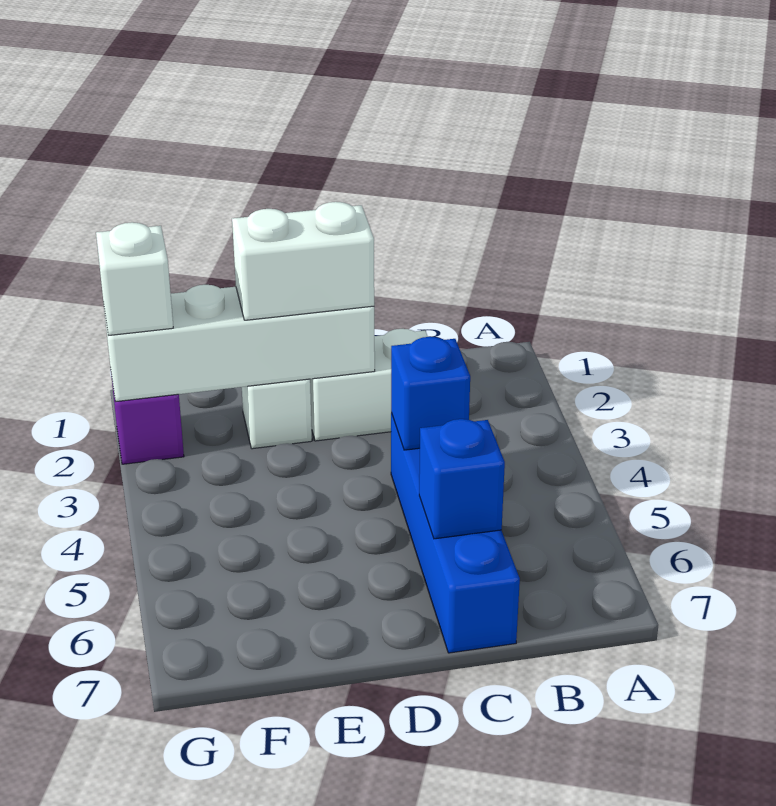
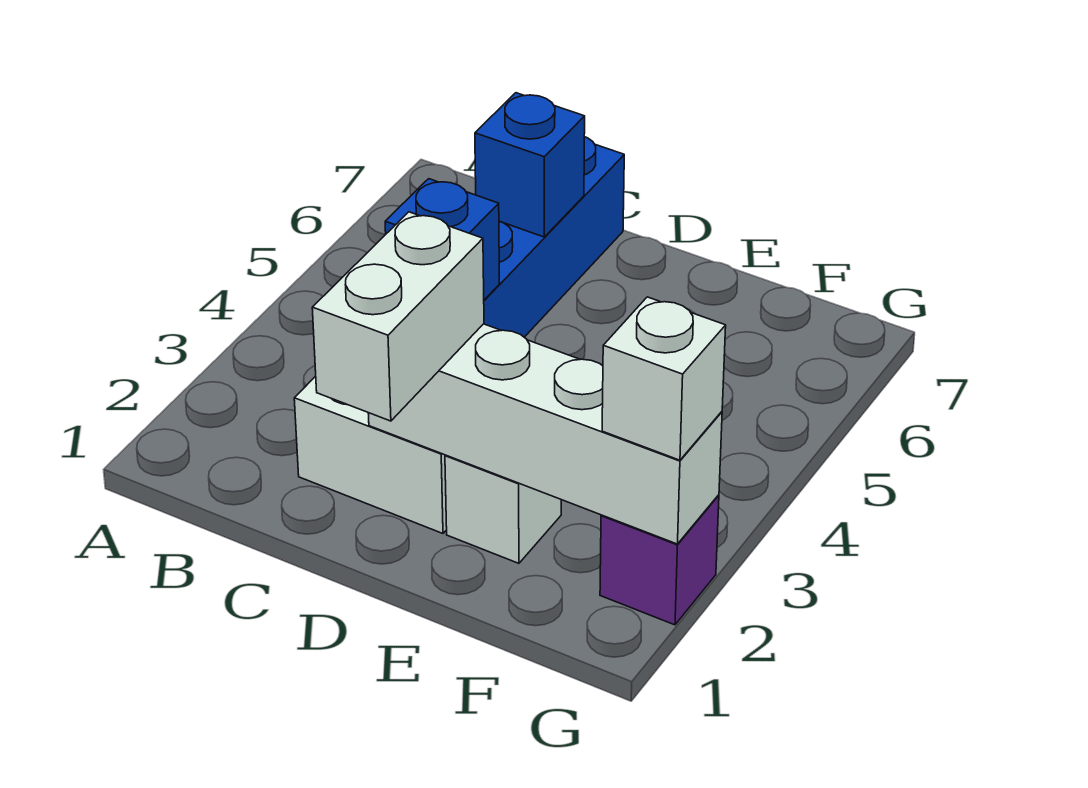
white 1x2 brick [232,202,374,320] -> white 1x2 brick turned to [312,212,484,421]

